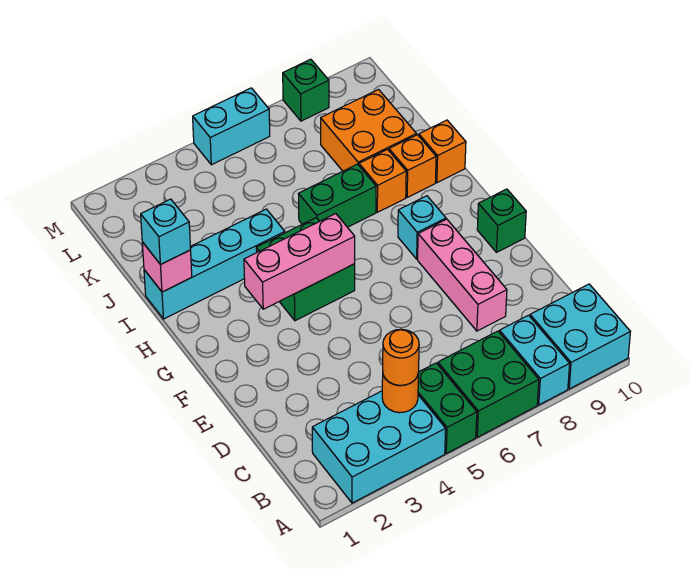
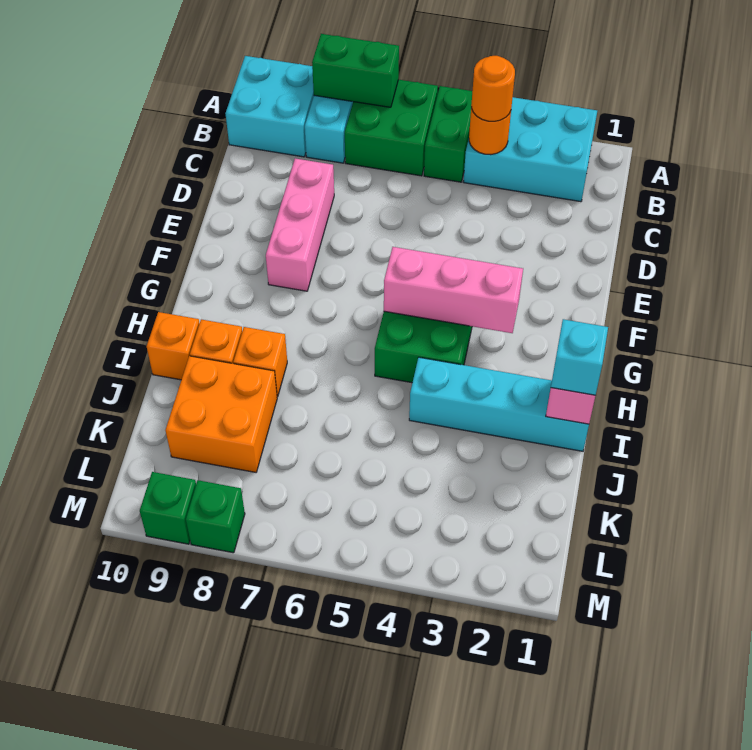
green 1x1 brick [477,189,526,252] -> green 1x1 brick moved to [140,472,196,544]
cyan 1x1 brick [398,196,446,259] -> none
green 1x2 brick [299,164,376,227] -> green 1x2 brick moved to [312,34,399,107]
cyan 1x2 brick [193,88,270,165] -> none

